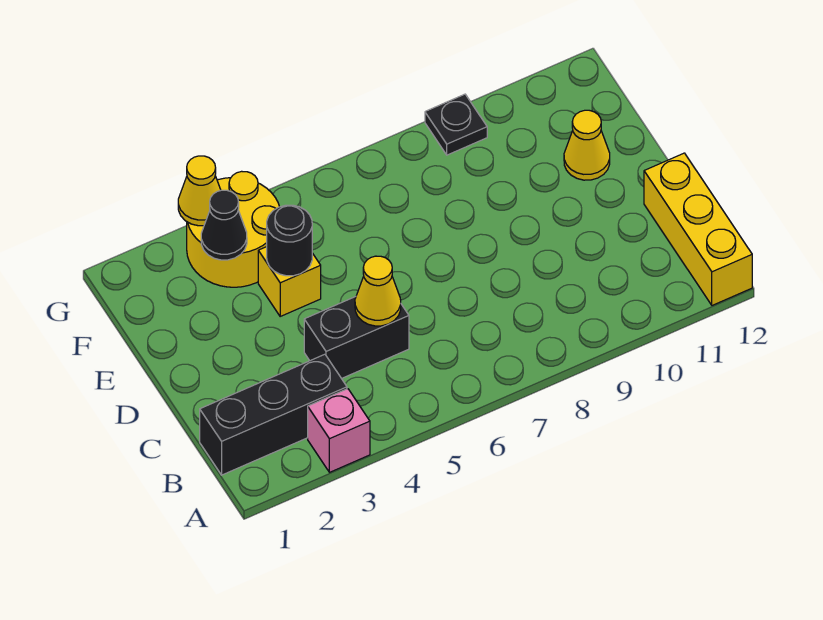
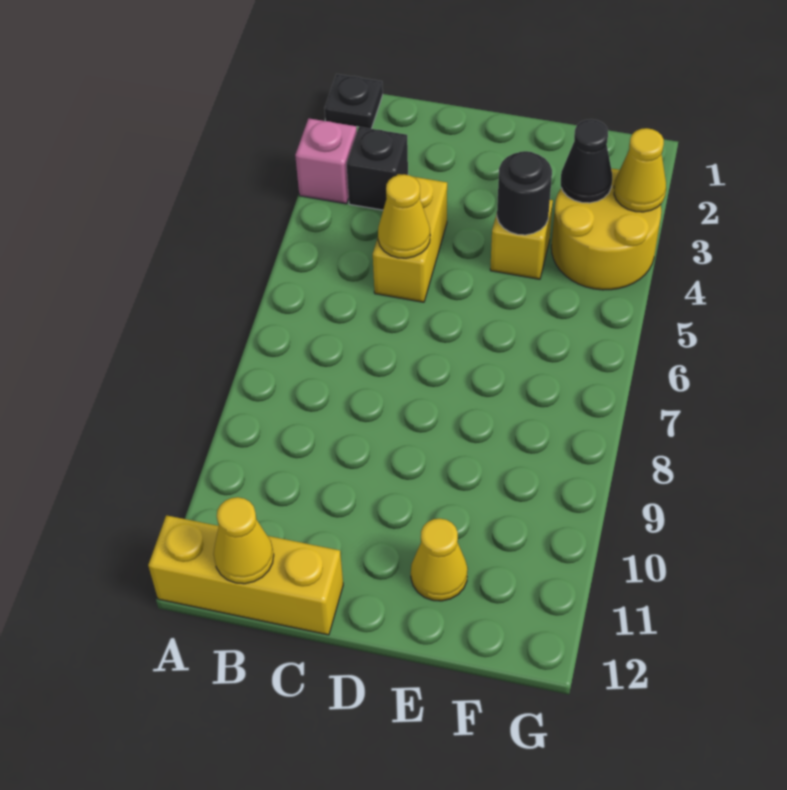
black 1x3 brick [200,354,347,475] -> black 1x1 brick [347,127,408,210]
none -> yellow 1x1 cone [213,497,274,584]
black 1x2 brick [304,297,409,379] -> yellow 1x2 brick [373,174,447,302]
black 1x1 plate [425,94,487,155] -> black 1x1 plate moved to [324,74,383,129]

